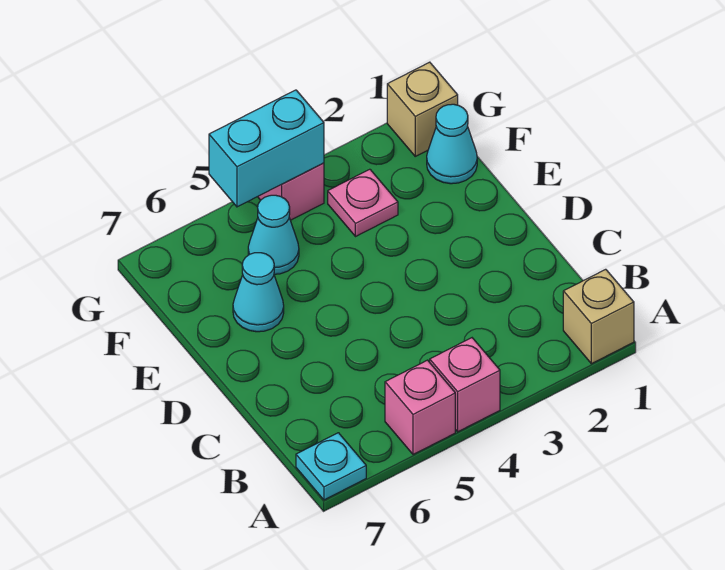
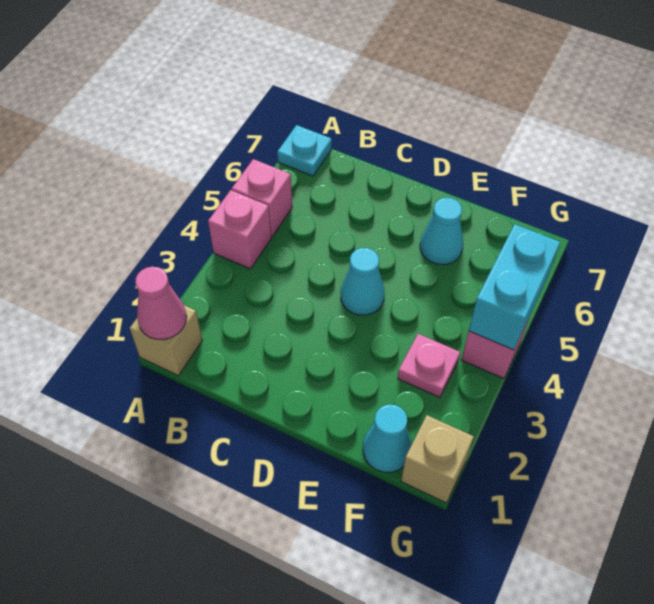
none -> pink 1x1 cone [135,267,187,339]
cyan 1x1 cone [248,195,299,274] -> cyan 1x1 cone moved to [341,248,385,315]

